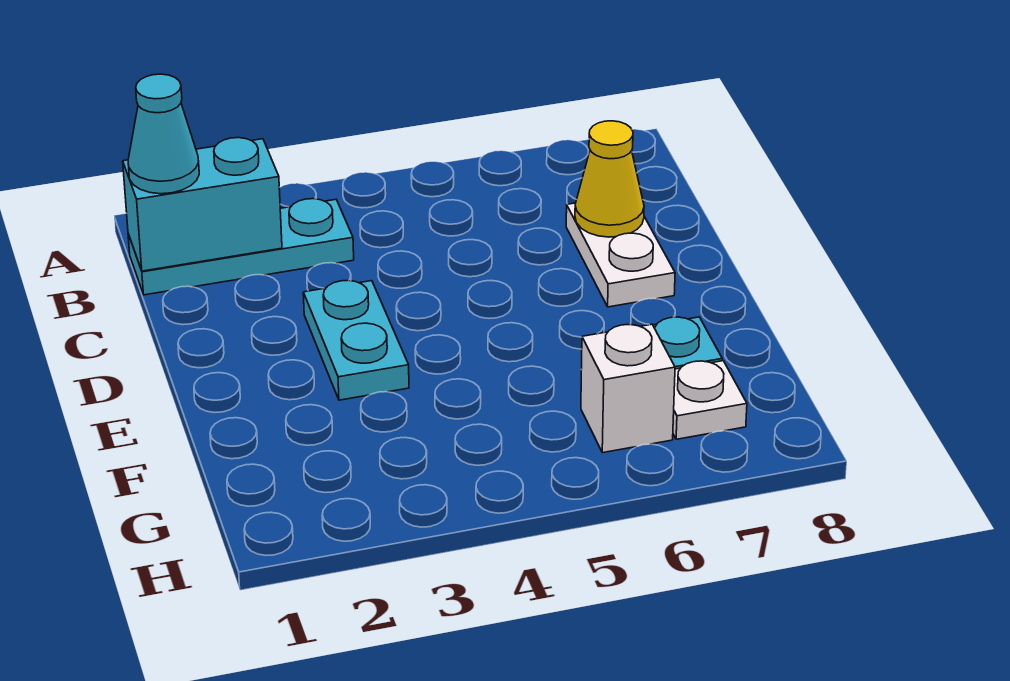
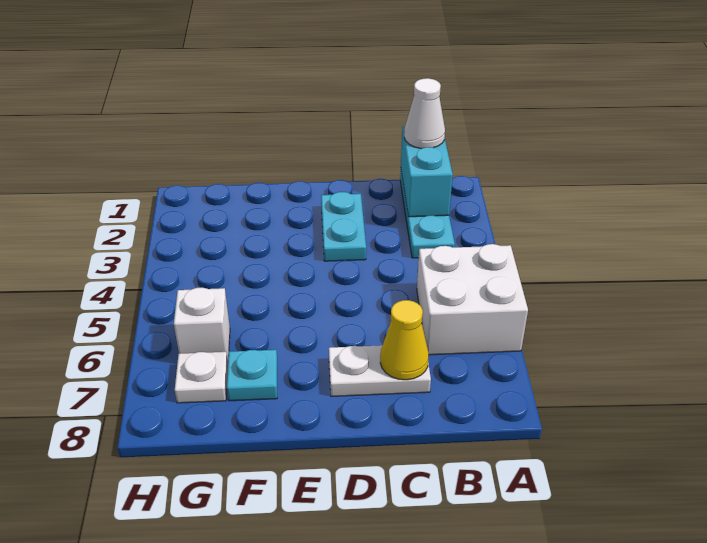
none -> white 2x2 brick [417,244,528,355]
cyan 1x1 cone [128,74,199,194] -> white 1x1 cone [404,78,445,148]
cyan 1x2 plate [303,280,409,400] -> cyan 1x2 plate turned to [321,192,366,261]

